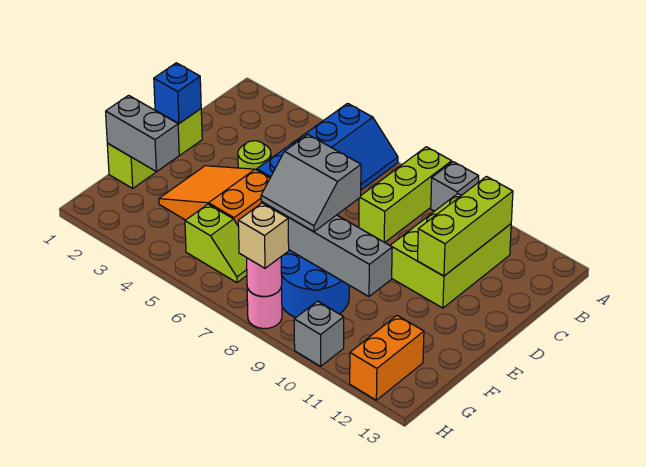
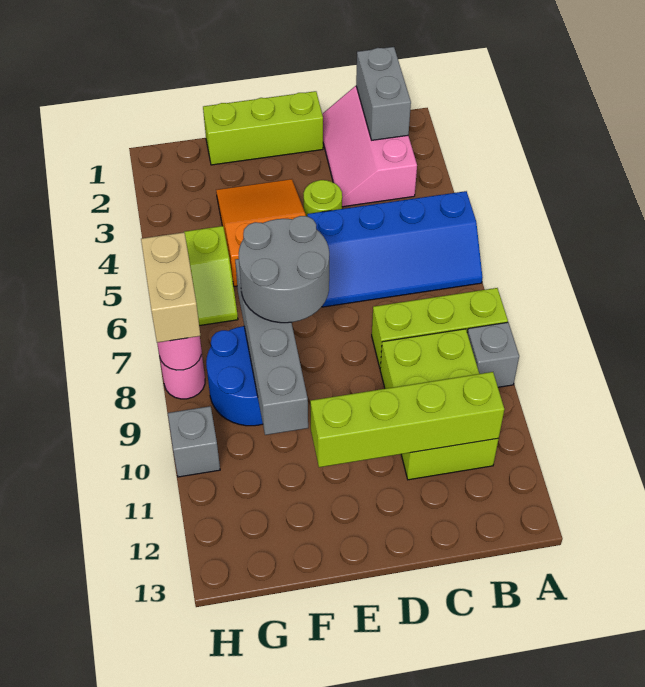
none -> pink 2x3 slope [322,86,417,207]
lime 2x3 brick [390,194,511,308] -> lime 2x3 brick turned to [380,329,498,480]
lime 1x3 brick [418,177,513,276] -> lime 1x4 brick [310,372,504,467]
blue 1x1 brick [154,63,201,123] -> none
grey 2x2 slope [261,135,361,232] -> grey 2x2 round brick [239,216,329,323]
grey 1x2 brick [106,95,179,172] -> grey 1x2 brick moved to [356,47,411,140]
orange 1x2 brick [350,316,424,400] -> none
tan 1x1 brick [238,203,289,268] -> tan 1x2 brick [141,232,200,343]

